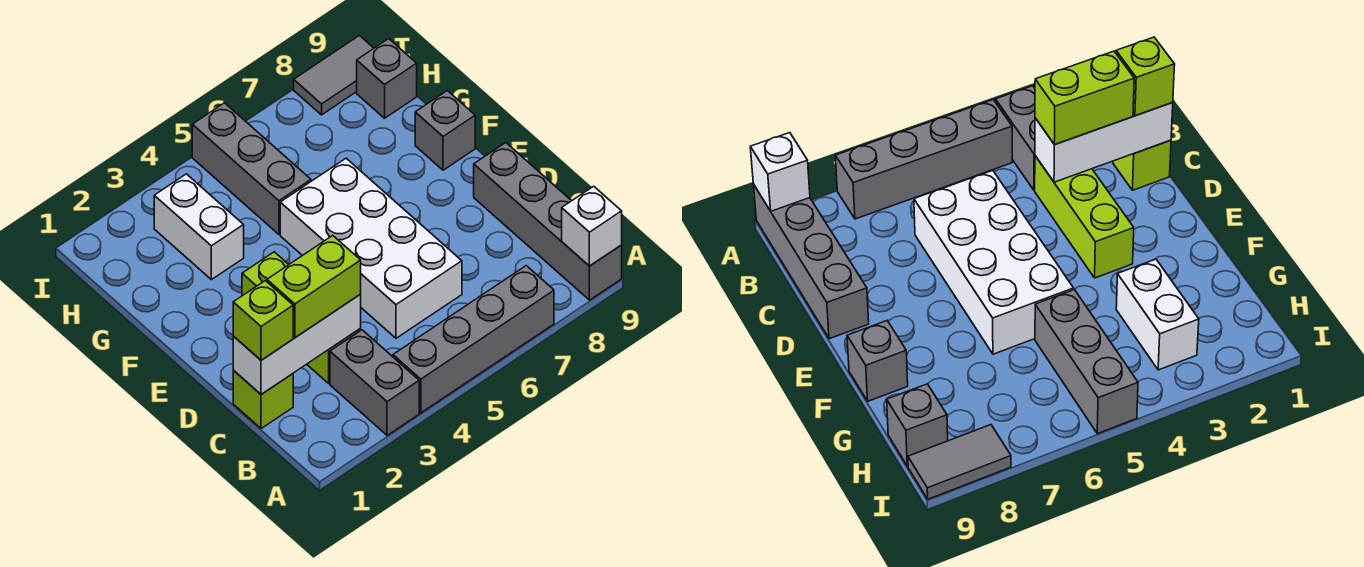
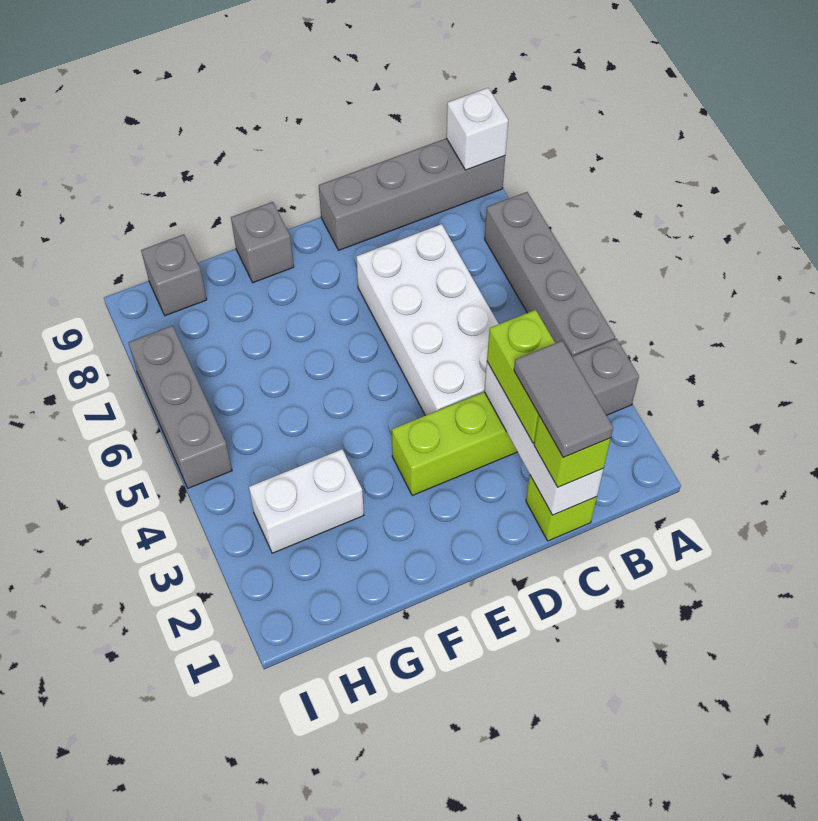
white 2x4 brick [280,158,462,338] -> white 2x4 brick turned to [356,224,498,416]
grey 1x3 brick [192,103,311,234] -> grey 1x3 brick turned to [128,326,232,488]
grey 1x2 tile [294,36,374,115] -> grey 1x2 tile moved to [514,341,613,457]

